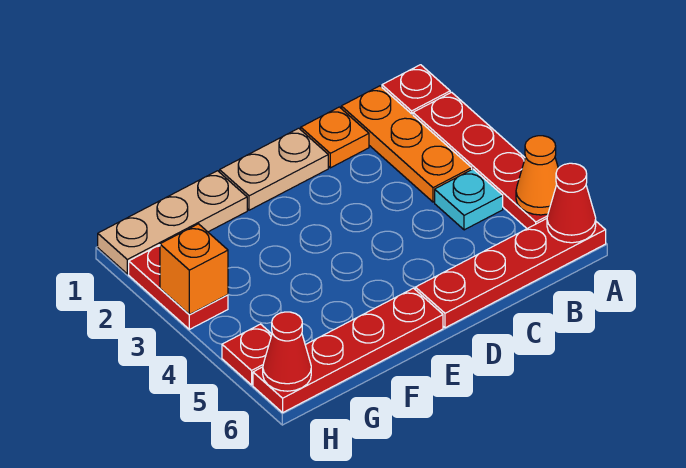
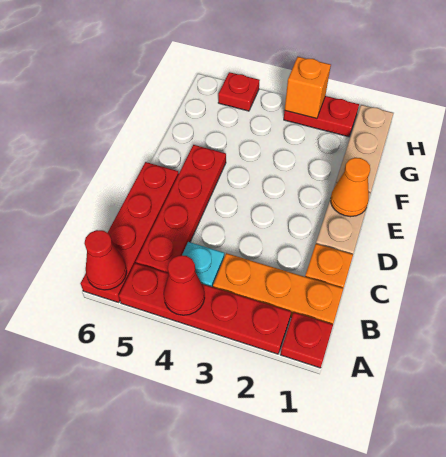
orange 1x1 cone [516,136,558,215] -> orange 1x1 cone moved to [331,158,370,217]
red 1x4 plate [253,288,443,412] -> red 1x4 plate moved to [136,145,226,273]
red 1x1 cone [263,312,311,391] -> red 1x1 cone moved to [164,255,205,315]

